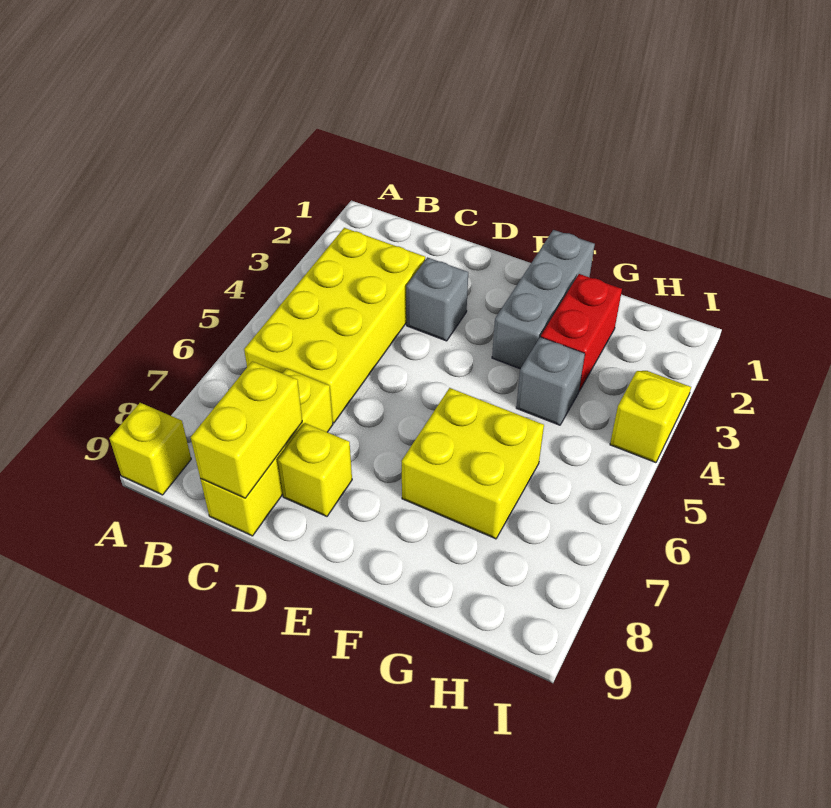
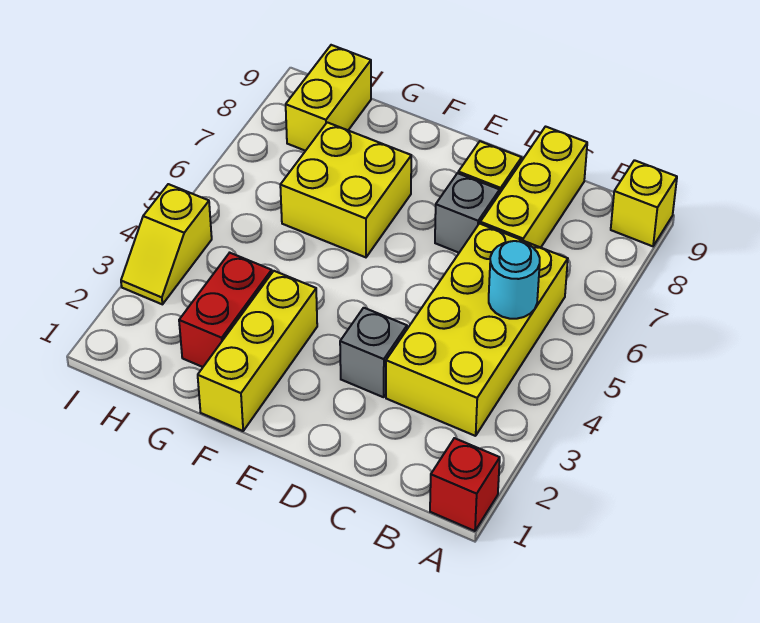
none -> red 1x1 brick [430,438,500,531]
none -> cyan 1x1 round brick [489,241,540,319]
yellow 1x2 brick [191,361,302,498] -> yellow 1x2 brick moved to [286,45,371,151]
grey 1x3 brick [492,230,595,369] -> yellow 1x3 brick [198,271,317,431]
grey 1x1 brick [516,337,585,425] -> grey 1x1 brick moved to [435,173,500,253]

